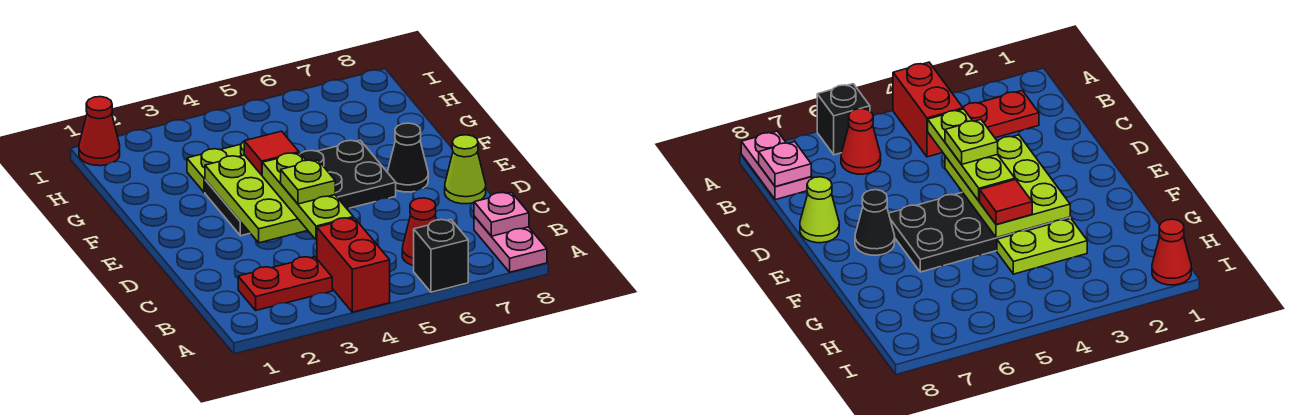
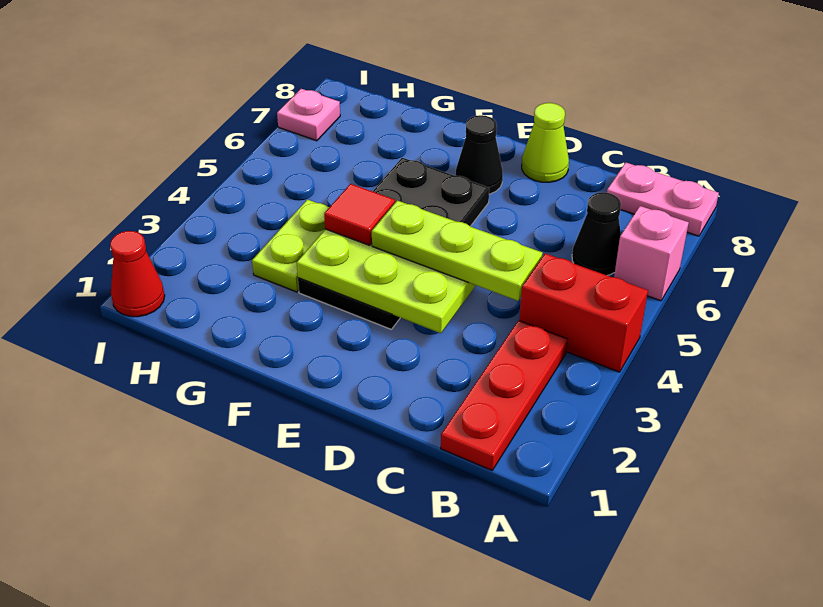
black 1x1 brick [414,220,468,292] -> pink 1x1 brick [614,206,689,301]
red 1x2 plate [238,257,332,310] -> red 1x3 plate [441,320,568,470]
red 1x1 cone [402,198,436,266] -> black 1x1 cone [572,192,621,275]
pink 1x1 plate [474,192,529,236] -> pink 1x1 plate moved to [277,89,340,141]
lime 1x1 plate [281,160,335,204] -> none

